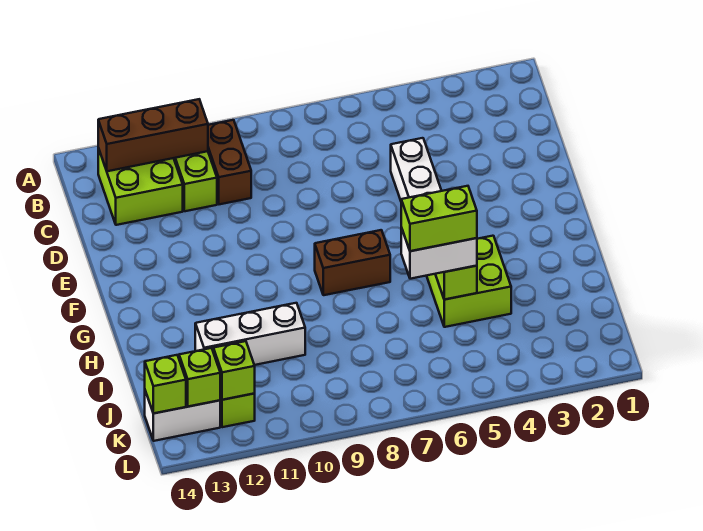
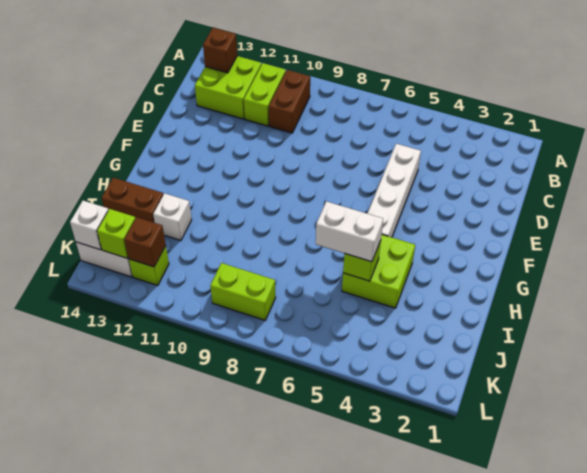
brown 1x3 brick [98,99,208,171] -> brown 1x1 brick [203,28,237,73]
brown 1x2 brick [315,230,390,295] -> brown 1x2 brick moved to [101,178,163,223]
lime 1x2 brick [401,186,477,251] -> lime 1x2 brick moved to [210,263,276,320]
white 1x3 brick [195,303,305,365] -> white 1x1 brick [153,193,192,241]
lime 1x1 brick [213,341,255,400] -> brown 1x1 brick [124,217,166,267]
lime 1x1 brick [145,355,186,413] -> white 1x1 brick [70,201,108,250]

